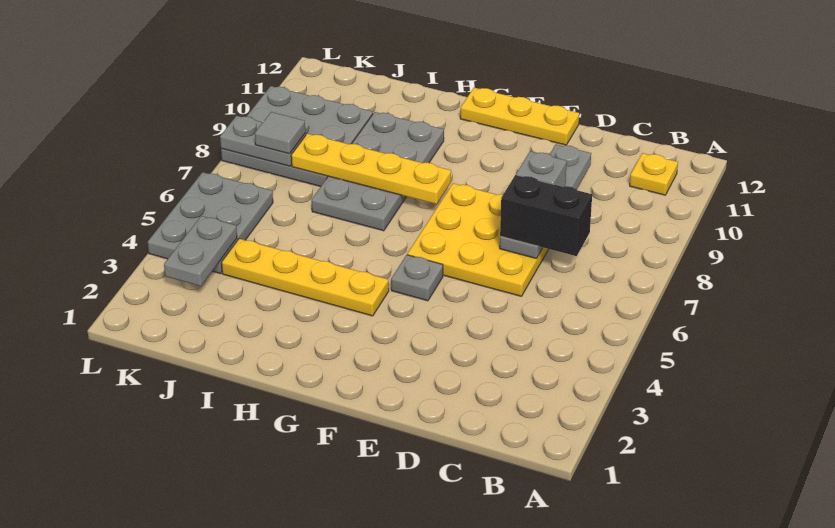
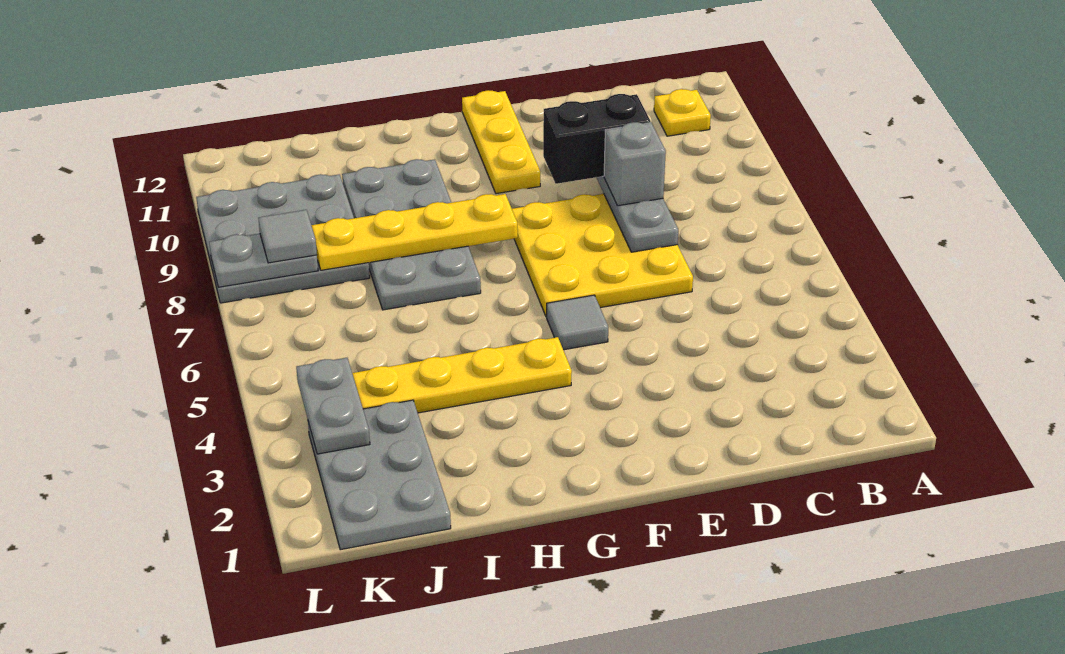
black 1x2 brick [500,175,592,256] -> black 1x2 brick moved to [543,94,651,184]
yellow 1x3 plate [460,88,579,145] -> yellow 1x3 plate turned to [462,90,540,194]
grey 1x1 plate [391,255,443,301] -> grey 1x1 tile [547,295,608,350]
grey 2x3 plate [148,172,273,274] -> grey 2x3 plate moved to [308,400,451,550]

